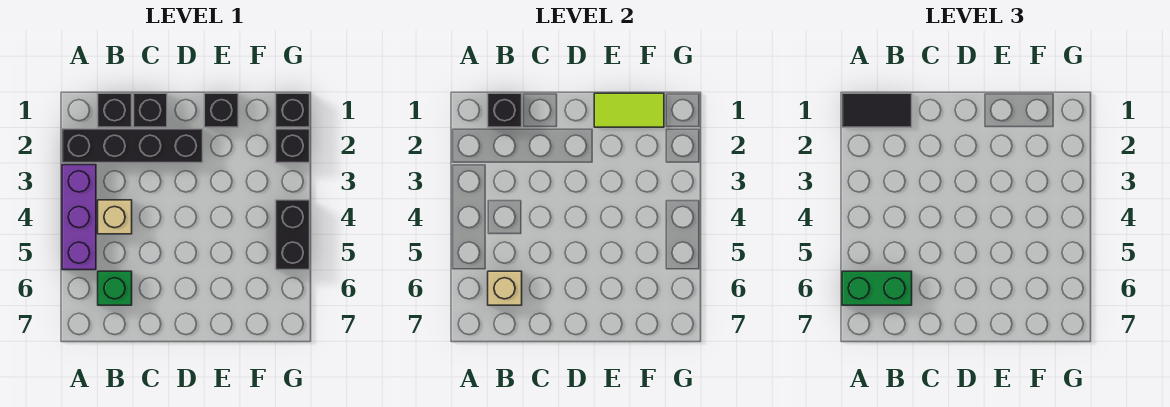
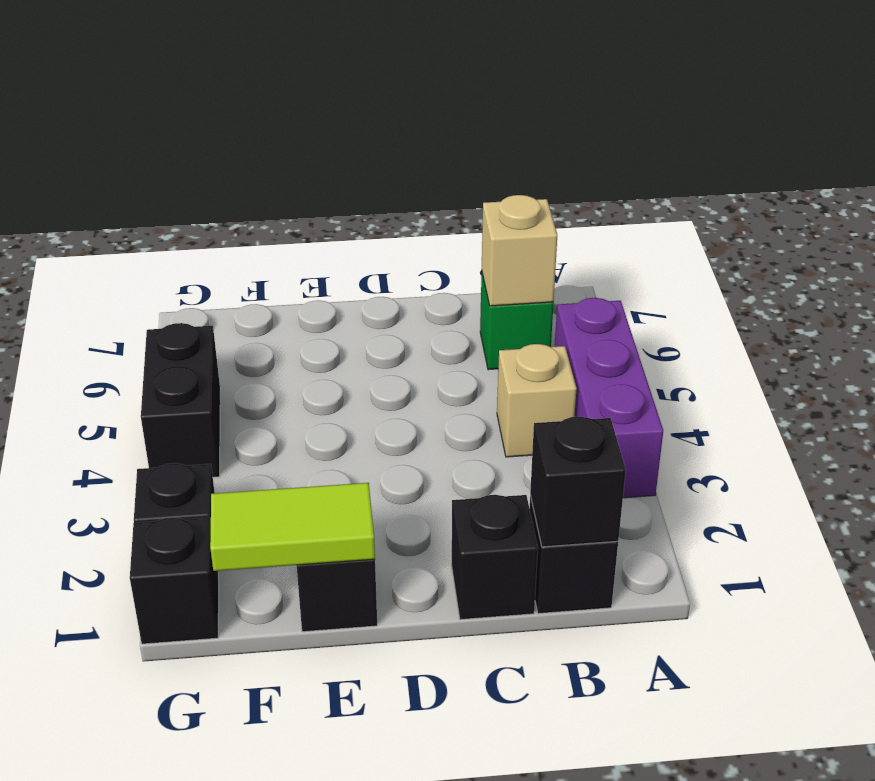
black 1x2 tile [842,93,912,127] -> none
black 1x4 brick [62,129,203,163] -> none
green 1x2 brick [842,271,912,305] -> none

